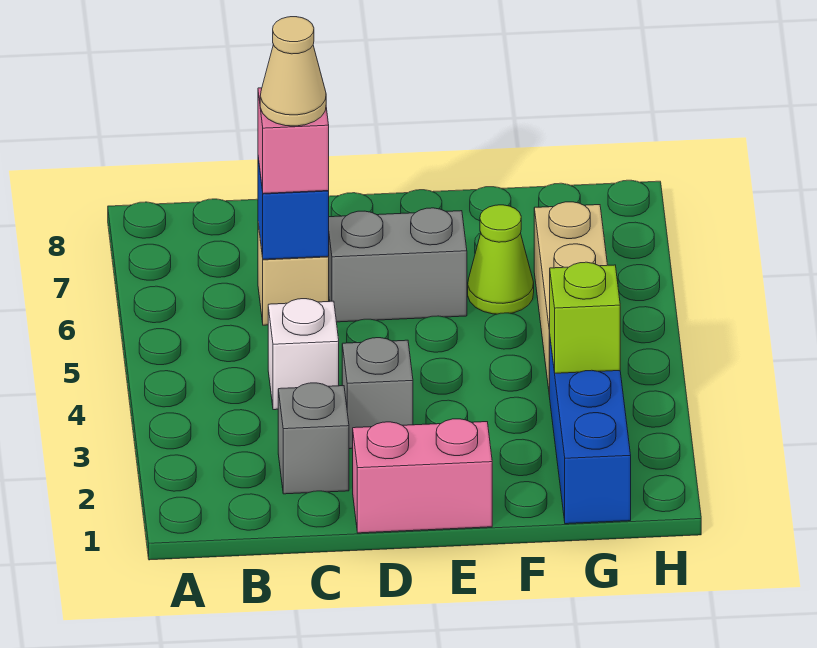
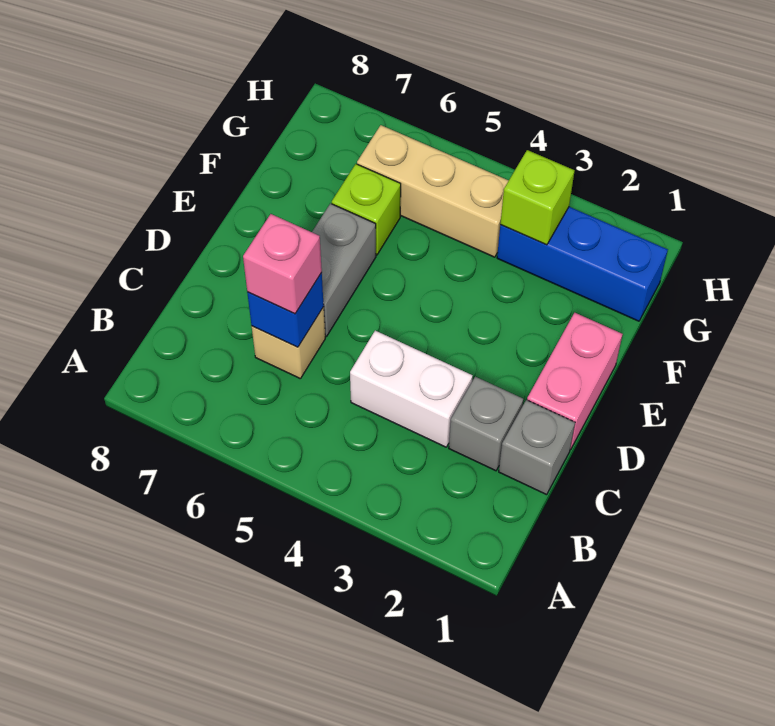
white 1x1 brick [268,299,339,410] -> white 1x2 brick [350,331,473,447]
tan 1x1 cone [260,17,326,126] -> none
grey 1x1 brick [342,338,413,449] -> grey 1x1 brick moved to [499,400,575,495]
lime 1x1 cone [468,205,534,314] -> lime 1x1 brick [332,164,401,255]

